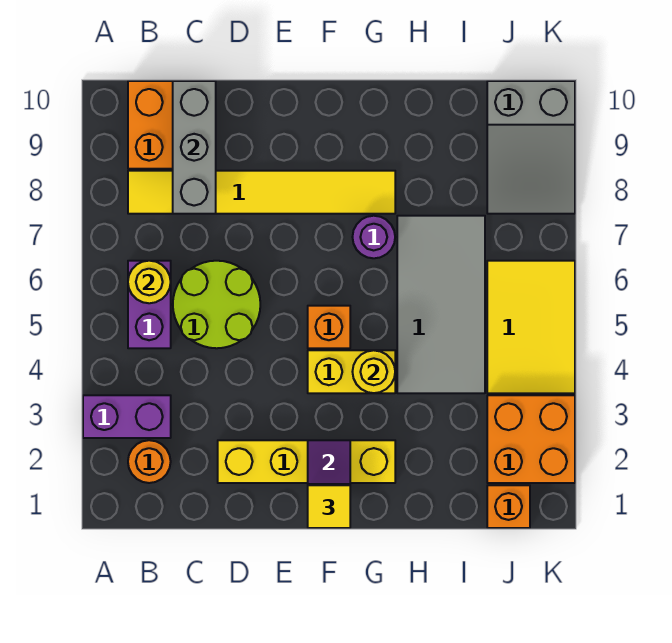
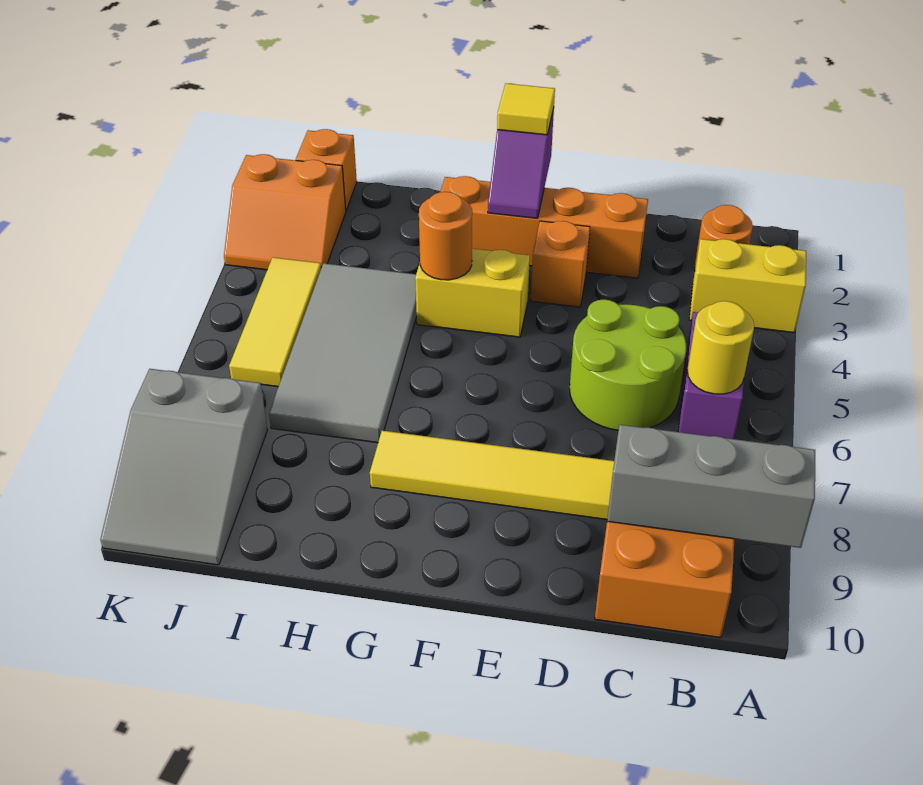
purple 1x2 brick [83,395,171,438] -> yellow 1x2 brick [689,239,806,333]
grey 1x3 brick [173,81,216,214] -> grey 1x3 brick turned to [607,425,815,548]
yellow 1x4 brick [218,440,395,483] -> orange 1x4 brick [441,176,648,278]
orange 1x1 brick [308,306,350,348] -> orange 1x1 brick moved to [531,221,590,307]
yellow 1x1 round brick [352,350,395,393] -> orange 1x1 round brick [419,192,472,280]
purple 1x1 round brick [353,216,395,258] -> none
orange 2x2 brick [487,395,575,483] -> orange 2x2 slope [224,154,346,270]
yellow 2x3 tile [487,261,575,393] -> yellow 1x3 tile [229,257,321,387]
grey 2x3 slope [487,81,575,214] -> grey 2x3 slope turned to [100,369,267,565]

